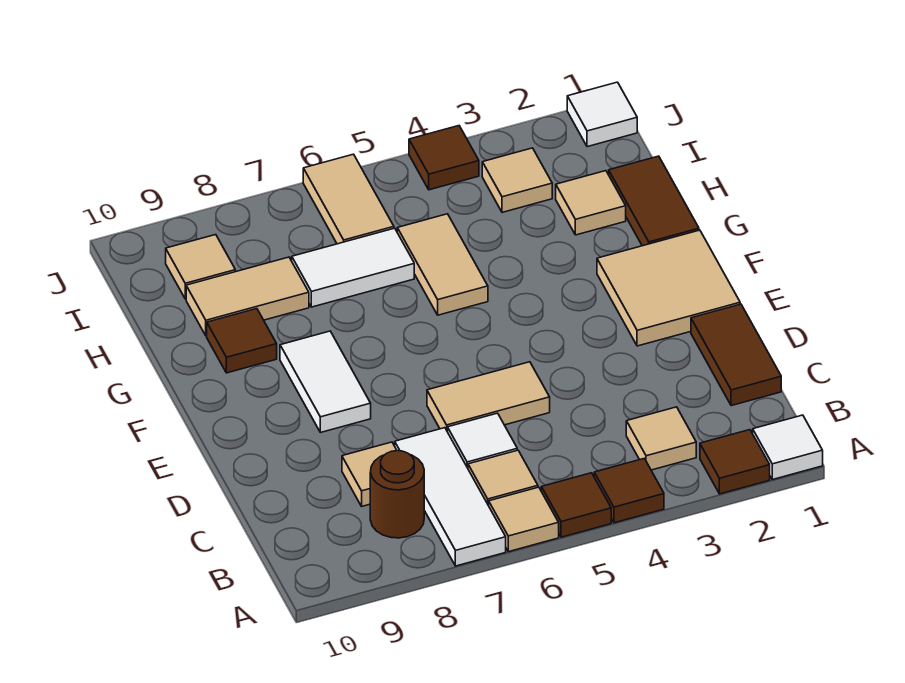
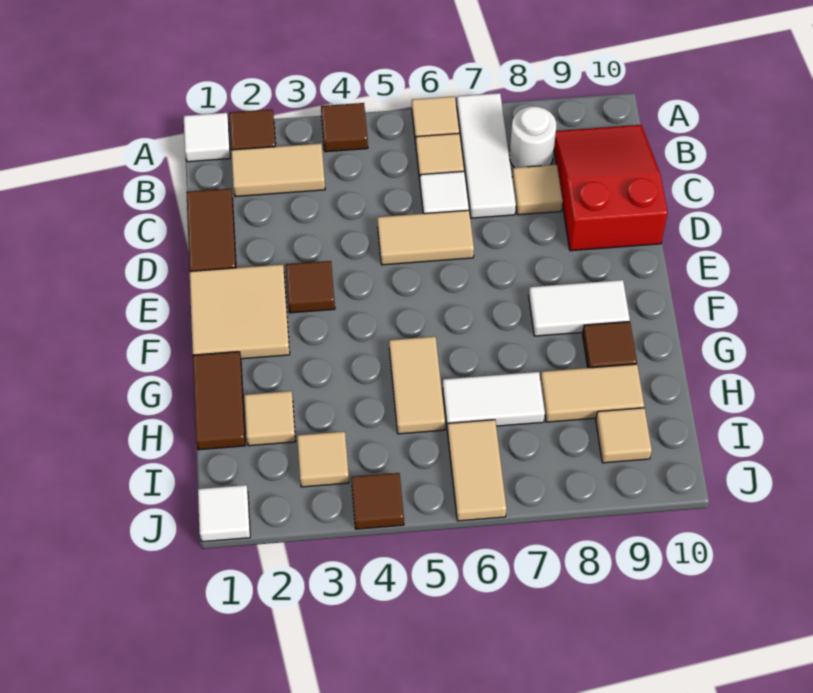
brown 1x1 tile [541,473,611,537] -> brown 1x1 tile moved to [286,261,335,313]
tan 1x1 tile [626,407,696,470] -> tan 1x2 tile [231,143,325,197]
brown 1x1 round brick [370,451,424,538] -> white 1x1 round brick [509,106,556,168]
none -> red 2x3 slope [554,125,668,251]
white 1x2 tile [280,331,371,433] -> white 1x2 tile turned to [529,280,630,336]

